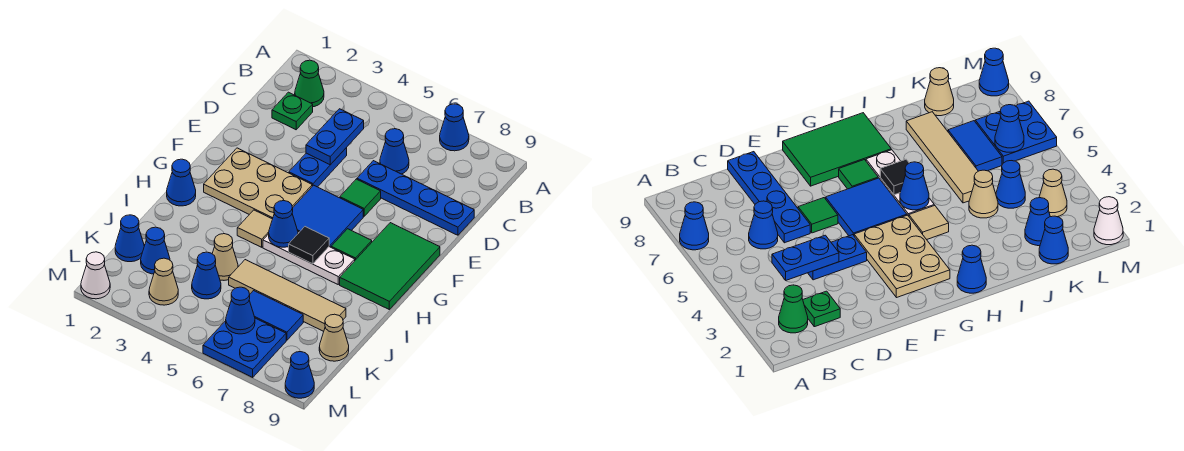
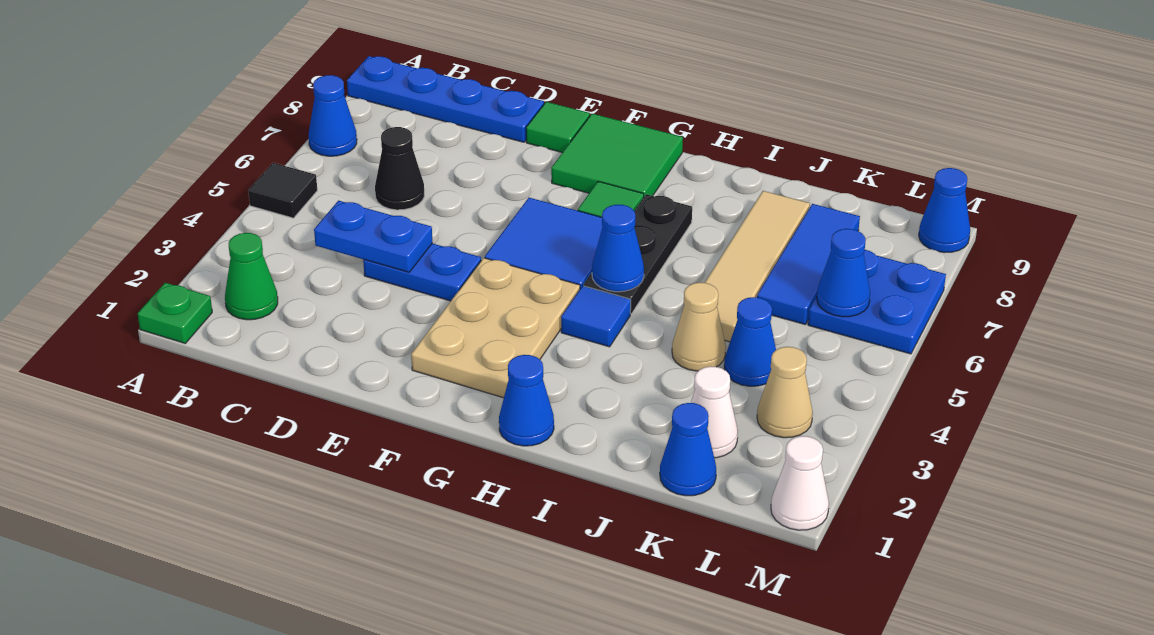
green 1x1 plate [272,92,313,130] -> green 1x1 plate moved to [138,283,212,343]
blue 1x1 cone [380,129,409,174] -> black 1x1 cone [375,127,424,210]
blue 1x4 plate [357,161,474,235] -> blue 1x4 plate turned to [347,56,544,142]
green 1x1 tile [340,179,381,216] -> green 1x1 tile moved to [526,102,590,153]
green 2x3 tile [340,223,440,309] -> green 2x2 tile [551,114,683,196]
tan 1x1 tile [237,210,272,247] -> blue 1x1 tile [561,286,631,347]
white 1x3 plate [263,232,355,284] -> black 1x3 plate [584,194,692,314]
black 1x1 tile [289,227,329,264] -> black 1x1 tile moved to [248,163,317,218]
blue 1x1 cone [141,227,170,274] -> white 1x1 cone [691,366,738,458]
blue 1x2 tile [249,291,303,340] -> blue 1x3 tile [757,204,860,324]
tan 1x1 cone [319,314,349,361] -> none

